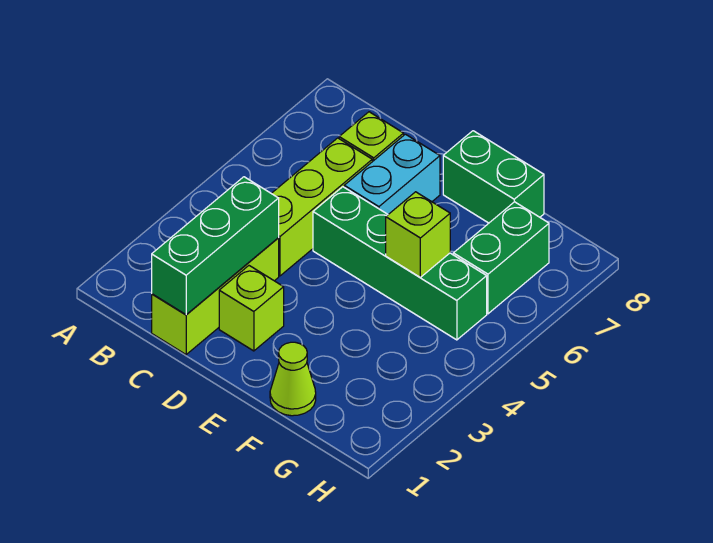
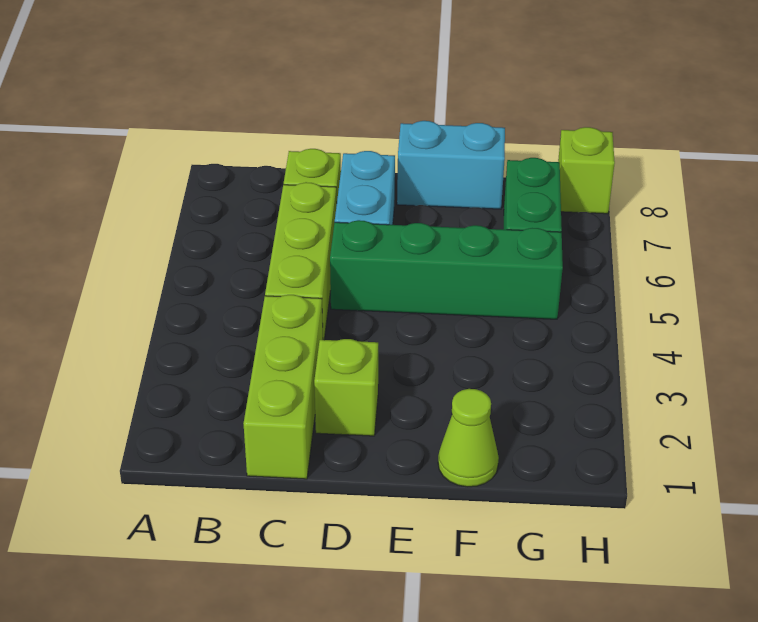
green 1x3 brick [152,177,279,315] -> none
green 1x2 brick [443,131,544,223] -> cyan 1x2 brick [397,121,505,209]
lime 1x1 brick [386,192,450,277] -> lime 1x1 brick moved to [558,127,615,214]

